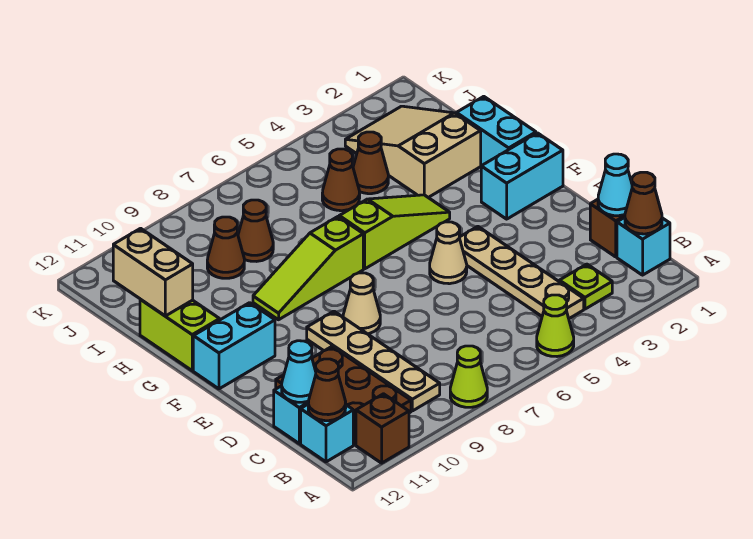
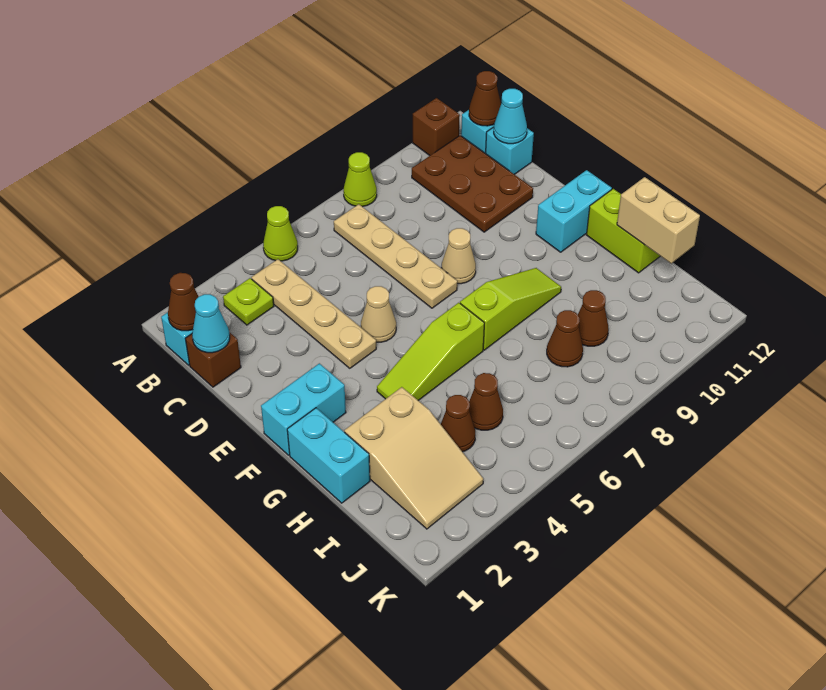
tan 1x4 plate [307,311,440,411] -> tan 1x4 plate moved to [334,204,457,308]

